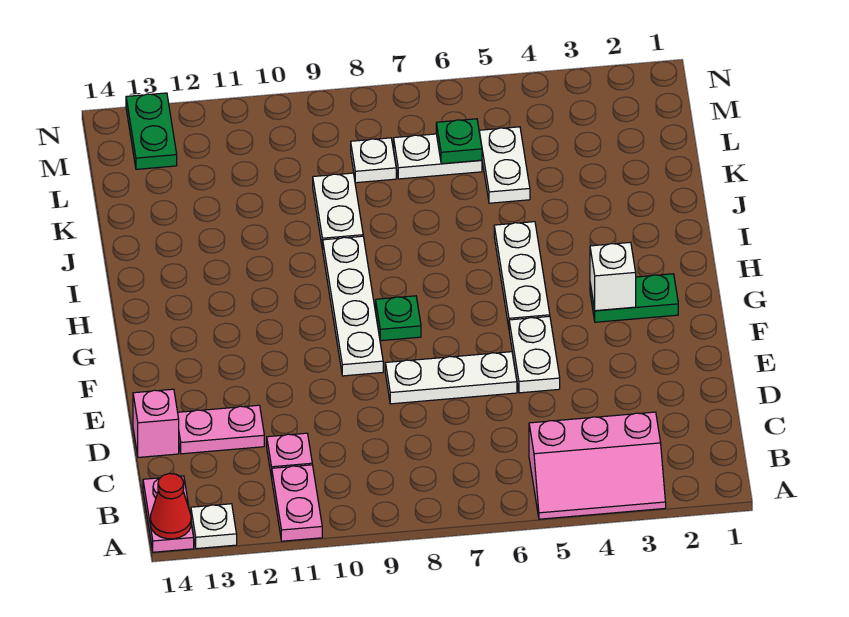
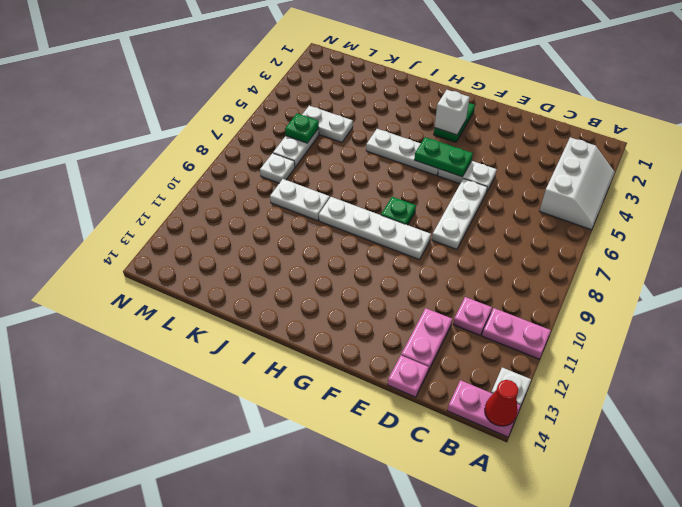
pink 2x3 slope [529,412,666,519] -> white 2x3 slope [540,137,615,230]
pink 1x1 brick [133,389,179,457] -> pink 1x1 plate [388,355,429,397]
green 1x2 plate [126,93,177,169] -> green 1x2 plate moved to [414,137,473,177]

